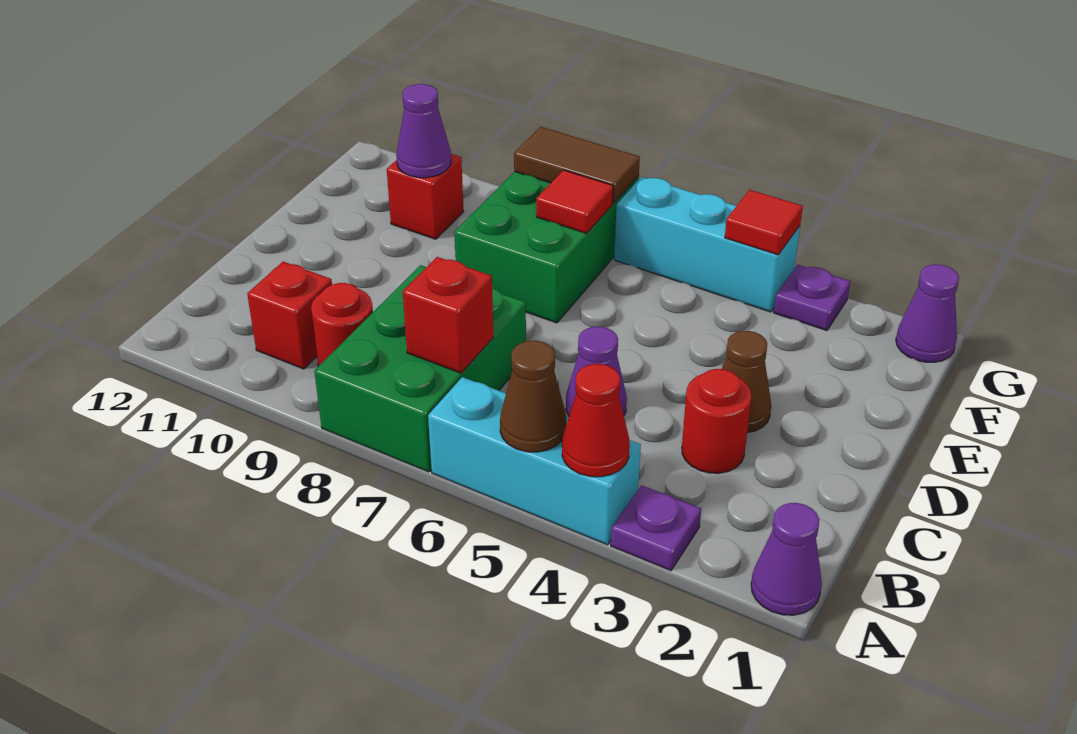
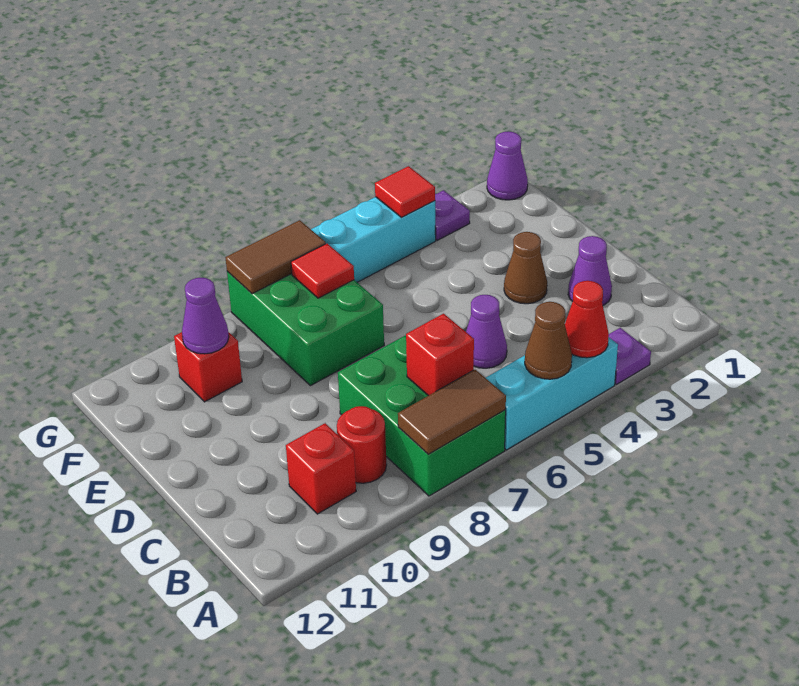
purple 1x1 cone [751,503,822,615] -> purple 1x1 cone moved to [568,236,612,305]
none -> brown 1x2 tile [398,370,506,454]
red 1x1 round brick [682,369,751,473] -> none

